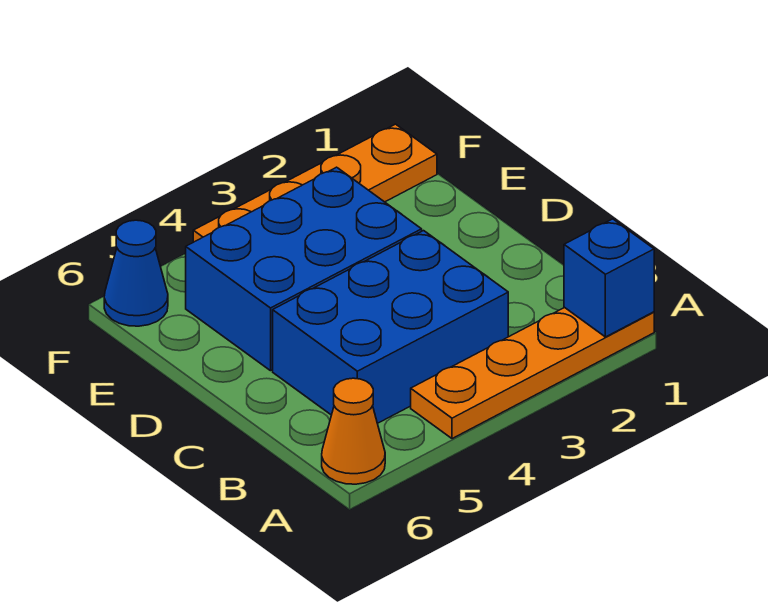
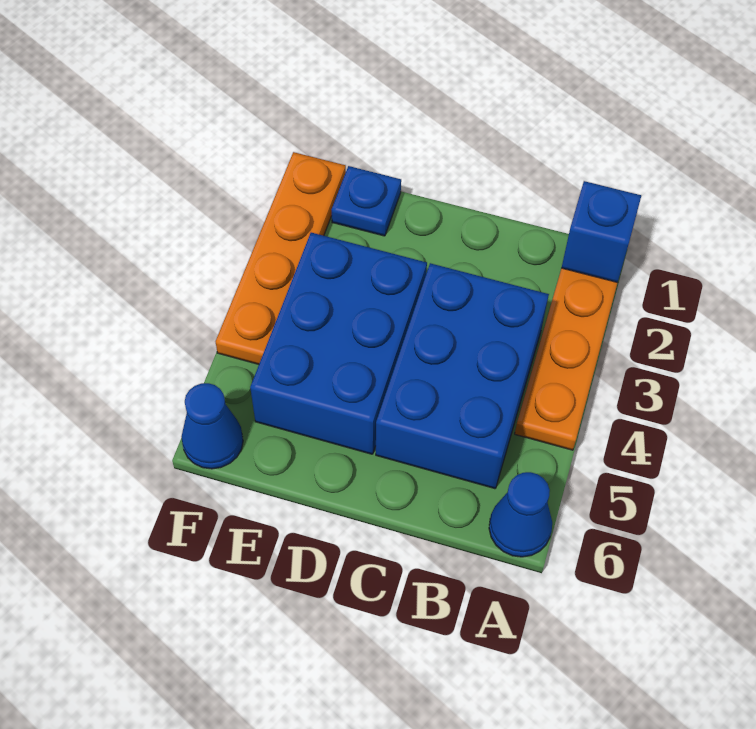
orange 1x1 cone [322,378,385,484] -> blue 1x1 cone [489,472,552,557]
none -> blue 1x1 plate [332,166,401,236]

